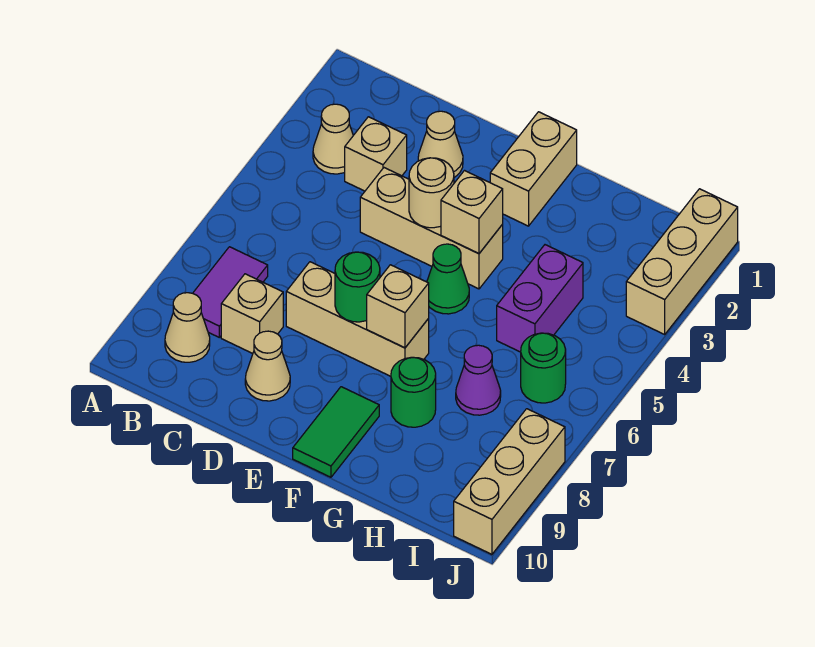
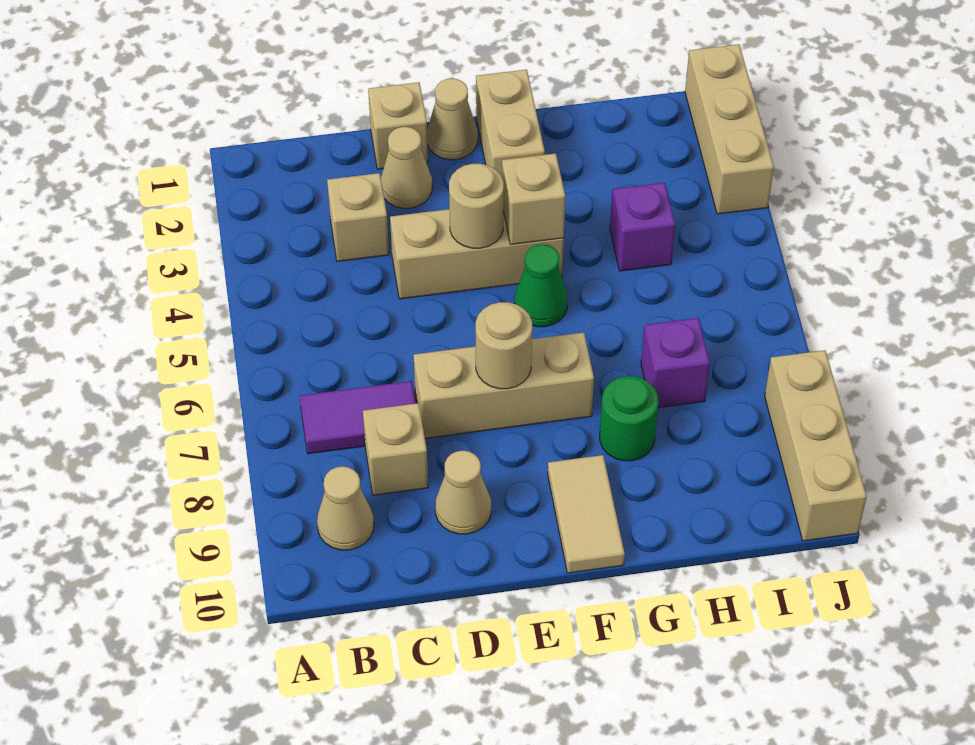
tan 1x1 cone [313,104,353,174] -> tan 1x1 cone moved to [427,78,478,160]
purple 1x2 tile [193,247,268,337] -> purple 1x2 tile turned to [300,381,416,454]
green 1x1 round brick [335,252,380,322] -> tan 1x1 round brick [476,302,532,389]
tan 1x1 brick [367,265,429,348] -> tan 1x1 brick moved to [368,82,428,169]
green 1x2 tile [293,387,379,477] -> tan 1x2 tile [548,455,625,573]
purple 1x2 brick [497,245,583,352] -> purple 1x1 brick [610,183,675,271]
purple 1x1 cone [456,345,501,415] -> purple 1x1 brick [641,318,710,408]
green 1x1 round brick [521,333,566,403] -> none

